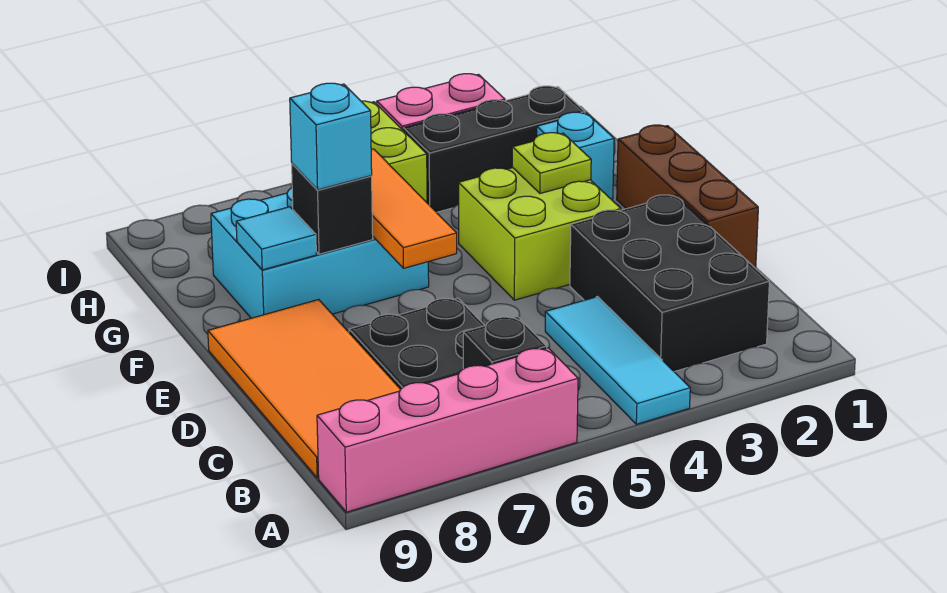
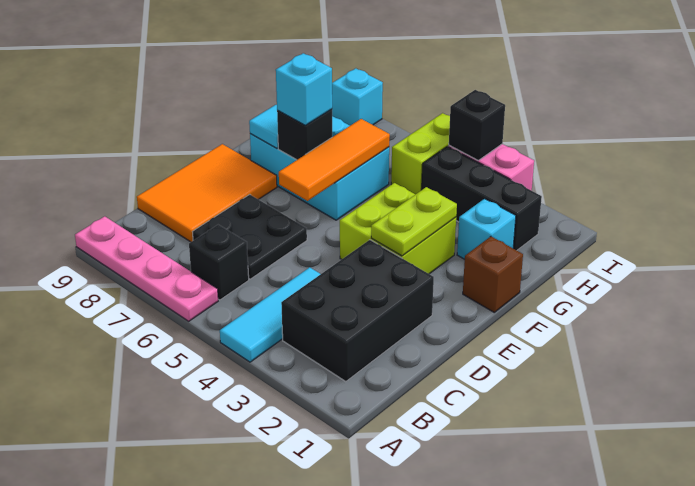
pink 1x4 brick [317,348,578,512] -> pink 1x4 plate [75,216,218,321]
orange 2x4 tile [208,299,400,478] -> orange 2x3 tile [137,144,277,242]
brown 1x3 brick [617,125,758,268] -> brown 1x1 brick [463,236,523,312]
lime 1x1 plate [512,133,591,193] -> lime 1x2 plate [371,187,457,256]
none -> black 1x1 brick [449,90,505,160]
none -> cyan 1x1 brick [332,68,383,126]

